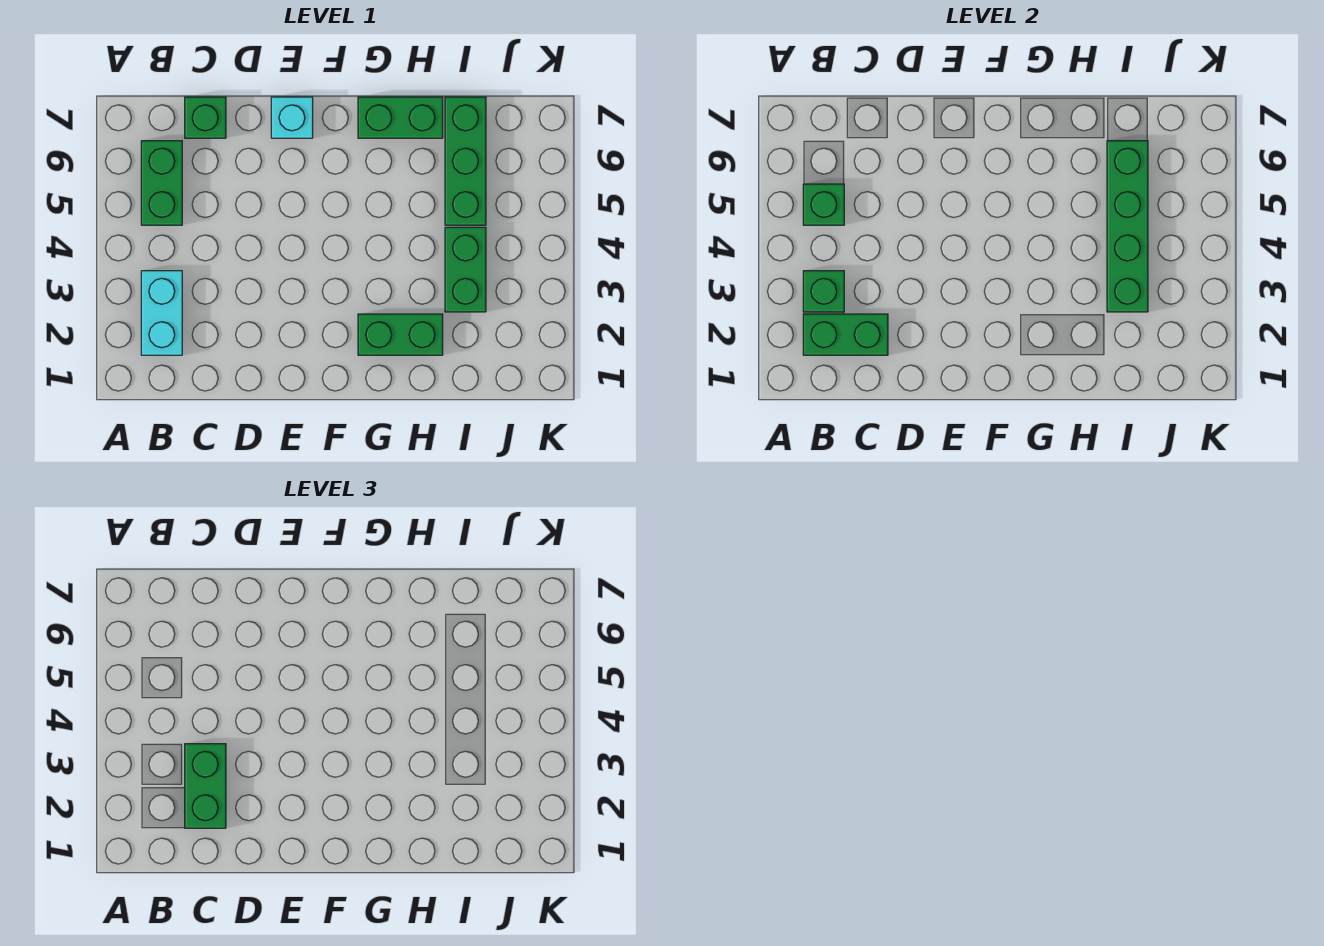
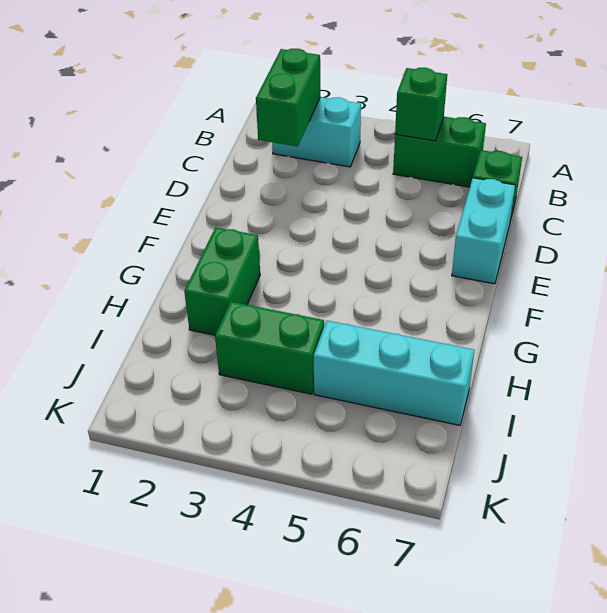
green 1x1 brick [803,271,844,312] -> none
green 1x2 brick [185,744,226,828] -> none
cyan 1x1 brick [271,97,313,138] -> cyan 1x2 brick [452,178,515,284]
green 1x2 brick [358,97,443,138] -> none
green 1x4 brick [1107,141,1148,312] -> none
green 1x3 brick [445,97,486,225] -> cyan 1x3 brick [314,321,474,425]

